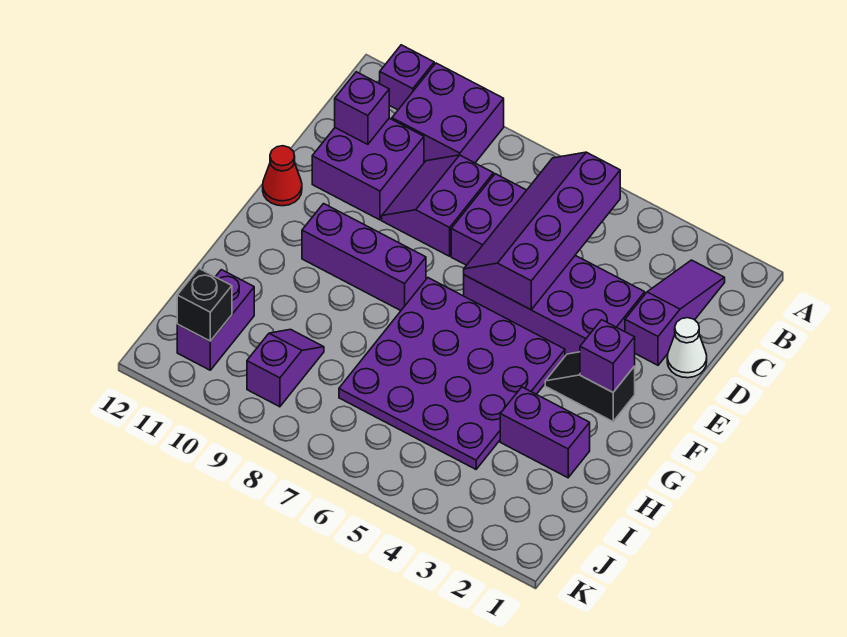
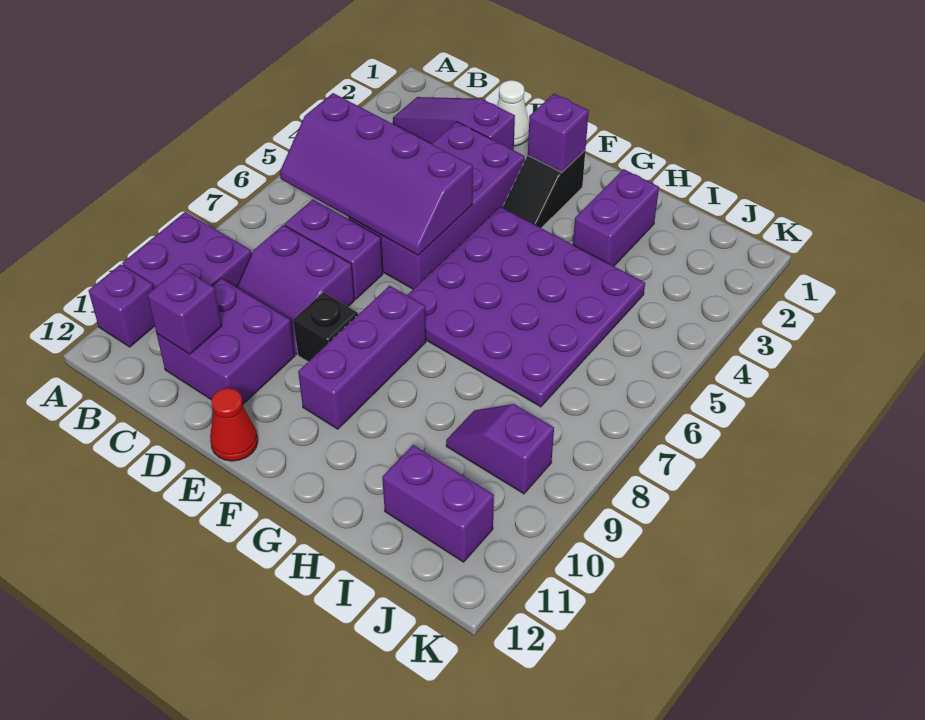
black 1x1 brick [177,269,232,341] -> black 1x1 brick moved to [293,293,358,362]

